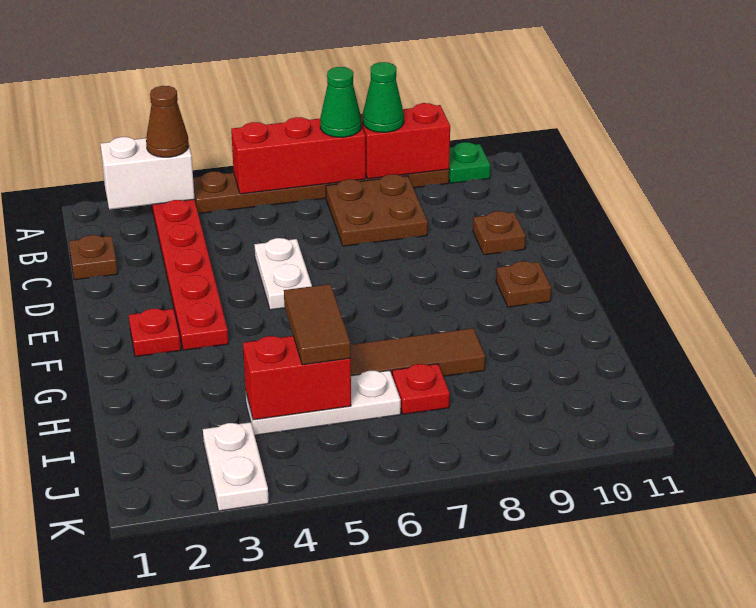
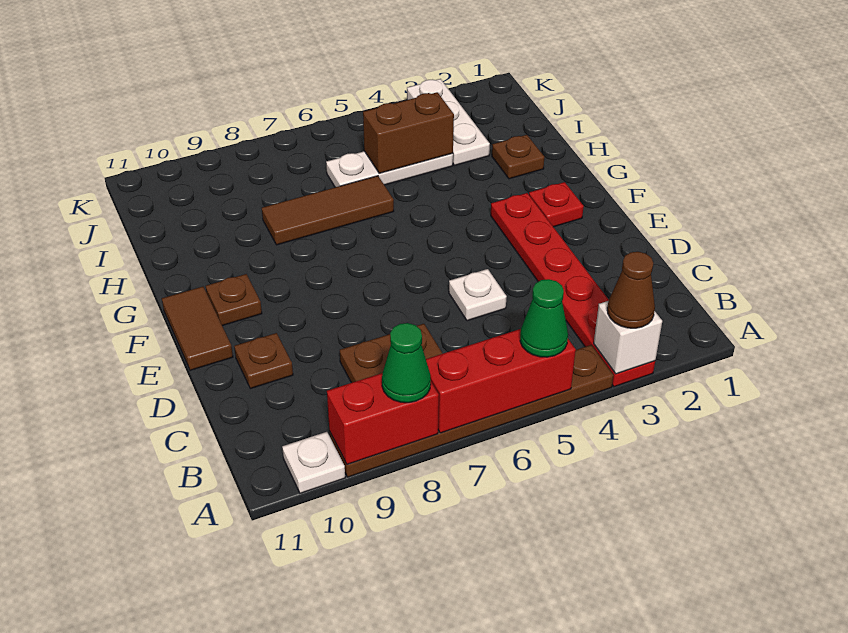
white 1x2 brick [101,137,195,210] -> white 1x1 brick [594,301,662,374]
green 1x1 cone [320,67,361,137] -> green 1x1 cone moved to [520,279,568,357]
green 1x1 plate [449,142,490,183] -> white 1x1 plate [282,432,345,493]
brown 1x1 plate [69,235,118,280] -> brown 1x1 plate moved to [492,135,544,179]
white 1x2 plate [254,238,312,310] -> white 1x1 plate [449,269,507,321]
brown 1x2 tile [284,284,351,365] -> brown 1x2 tile moved to [162,287,233,370]
red 1x2 brick [243,336,351,420] -> brown 1x2 brick [363,92,454,173]
red 1x1 plate [392,364,450,414] -> none
white 1x2 plate [203,422,269,511] -> white 1x3 plate [407,79,490,165]

